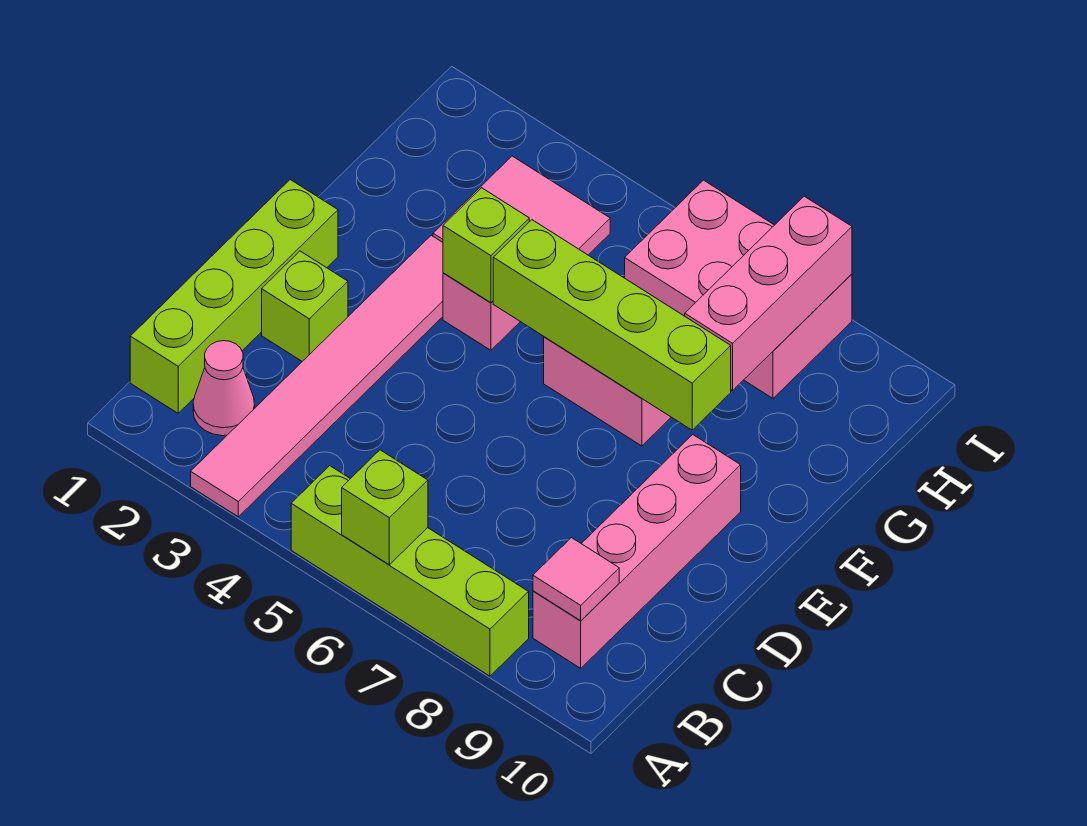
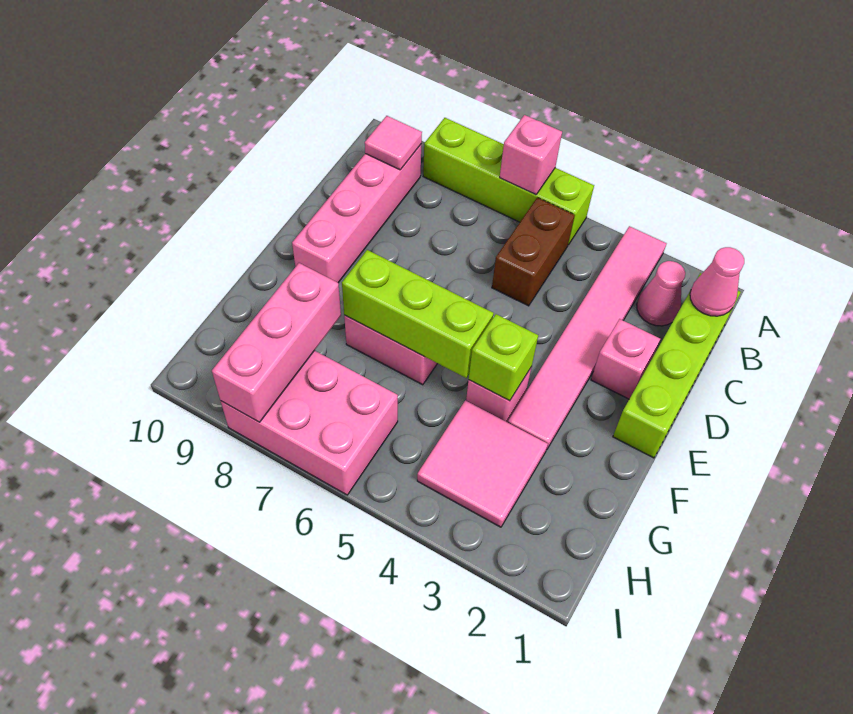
lime 1x1 brick [342,450,428,565] -> pink 1x1 brick [500,115,562,195]
none -> pink 1x1 cone [690,247,744,316]
none -> brown 1x2 brick [492,198,575,306]
lime 1x1 brick [262,251,348,361] -> pink 1x1 brick [591,319,660,399]
lime 1x4 brick [493,220,731,430] -> lime 1x3 brick [342,250,493,378]

